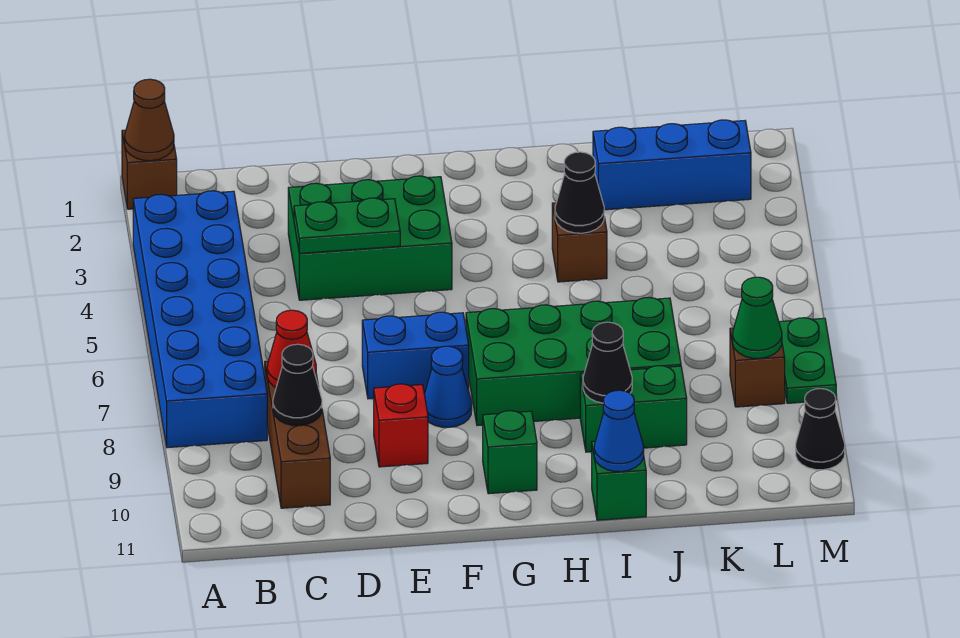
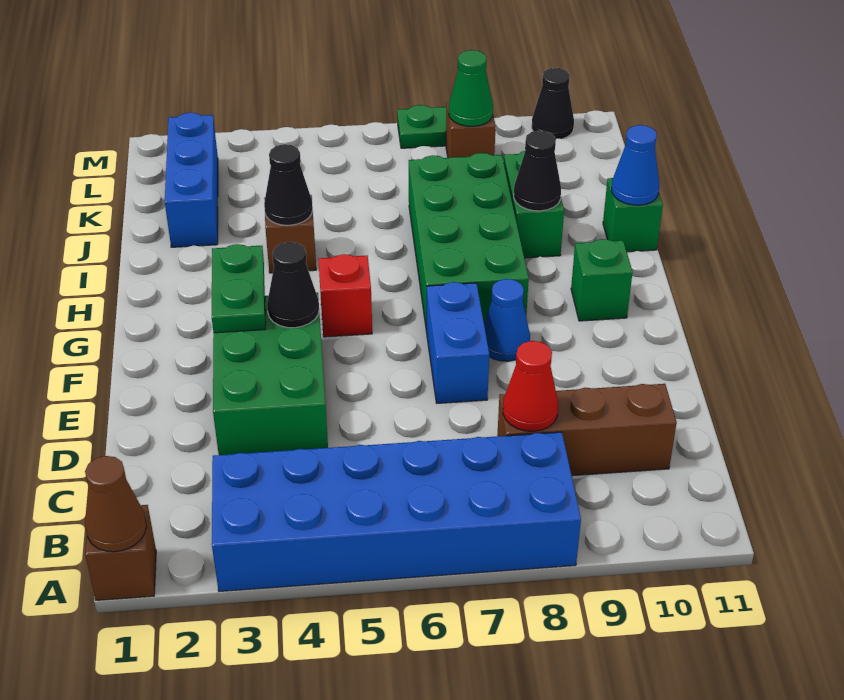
black 1x1 cone [273,344,322,426] -> black 1x1 cone moved to [267,242,319,328]
green 1x2 plate [294,198,400,253] -> green 1x2 plate moved to [212,244,266,333]
red 1x1 brick [374,384,428,467] -> red 1x1 brick moved to [318,254,372,337]

